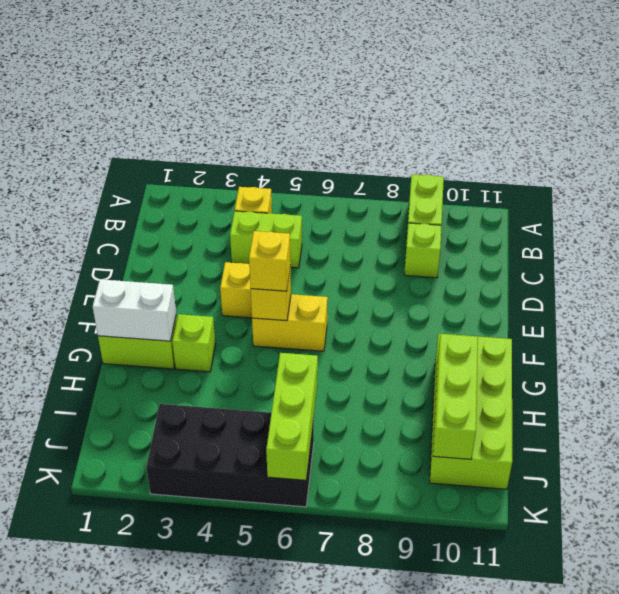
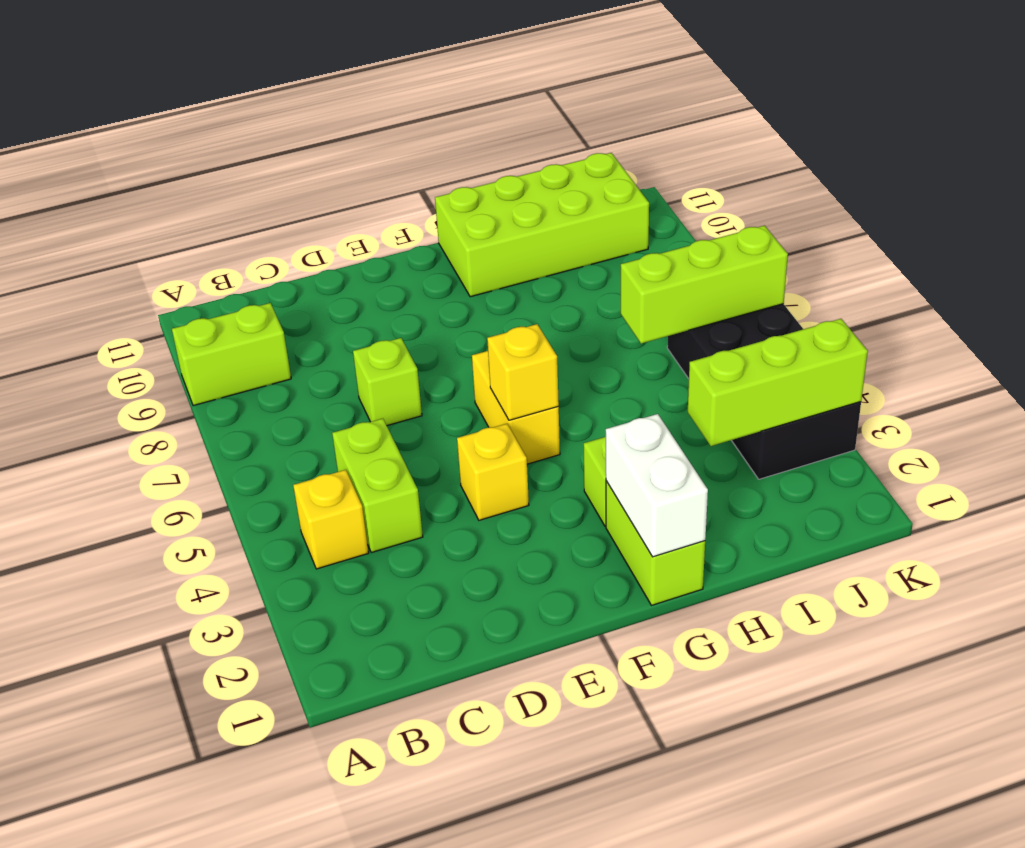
lime 1x1 brick [404,223,442,278] -> lime 1x1 brick moved to [353,338,422,426]
yellow 1x1 brick [249,231,291,291] -> none
lime 1x3 brick [433,334,478,459] -> lime 1x3 brick moved to [688,319,868,446]

